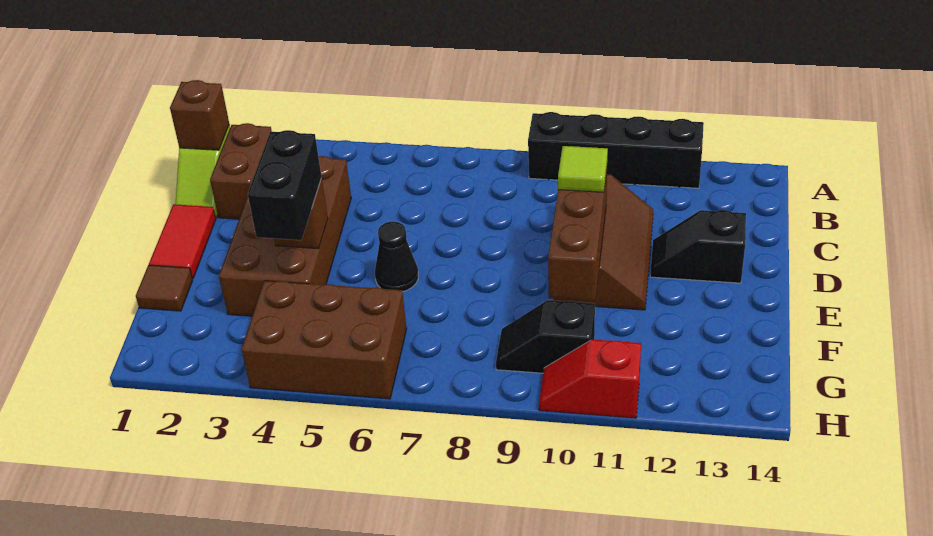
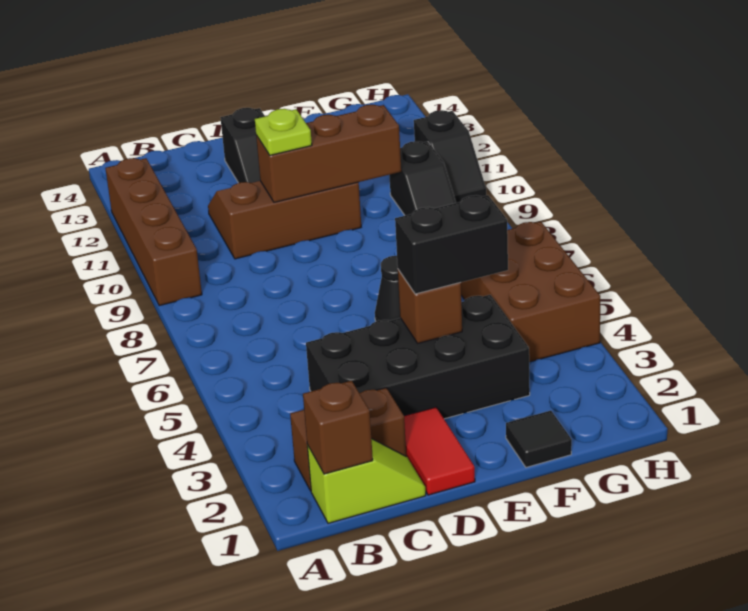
black 1x4 brick [528,112,704,188] -> brown 1x4 brick [105,158,202,306]
brown 2x4 brick [219,156,351,316] -> black 2x4 brick [306,295,530,419]
red 1x2 tile [149,204,216,279] -> red 1x2 tile turned to [404,407,475,495]
lime 1x1 tile [558,146,608,192] -> lime 1x1 plate [255,109,312,155]
brown 1x1 tile [136,265,193,311] -> black 1x1 tile [506,411,572,467]
red 1x2 slope [539,339,641,418] -> black 1x2 slope [414,110,486,203]

